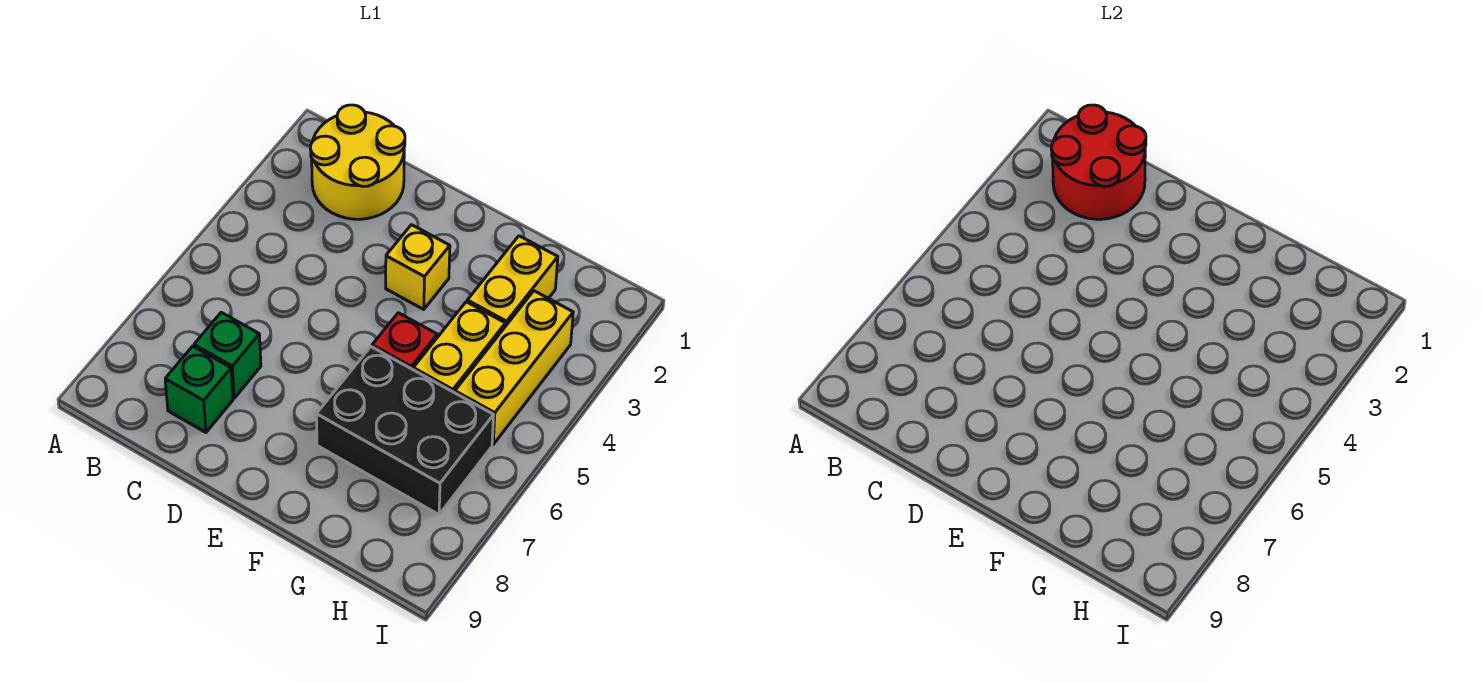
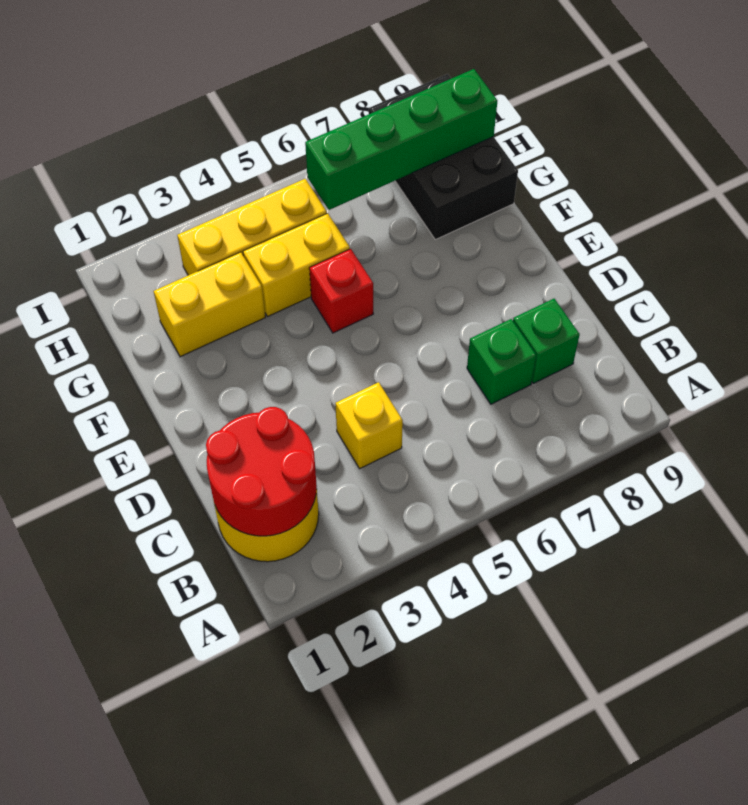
yellow 1x1 brick [386,225,450,309] -> yellow 1x1 brick moved to [336,382,403,469]
black 2x3 brick [316,347,494,515] -> black 2x3 brick moved to [369,74,518,240]
none -> green 1x4 brick [305,69,497,210]

